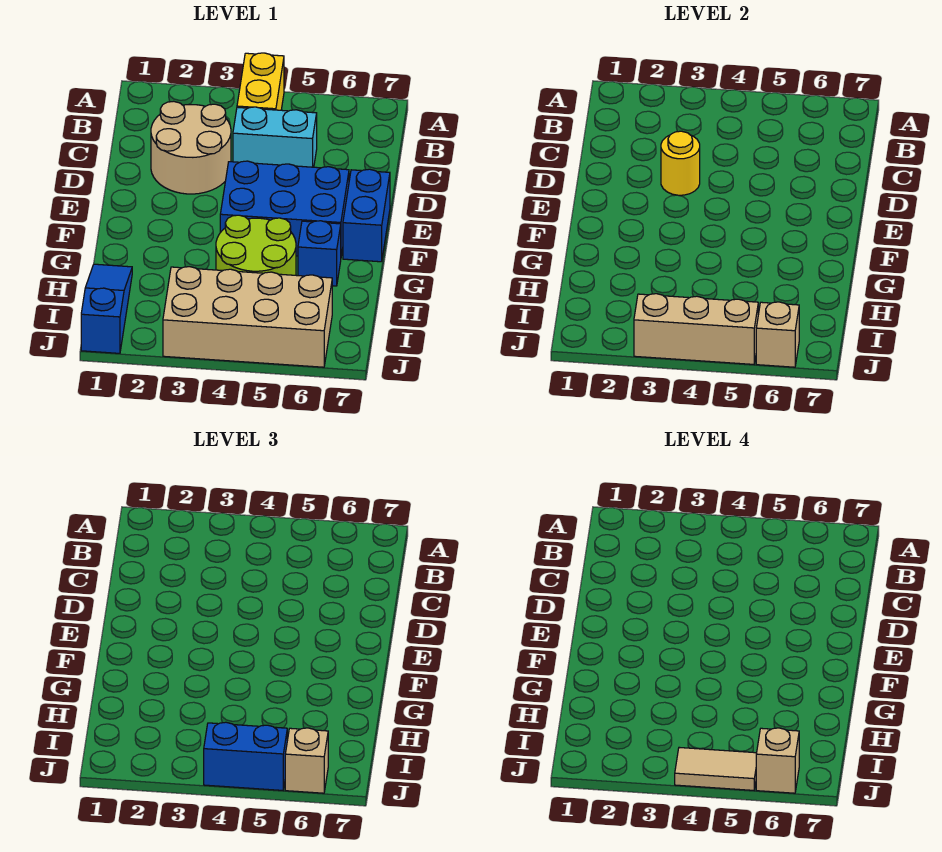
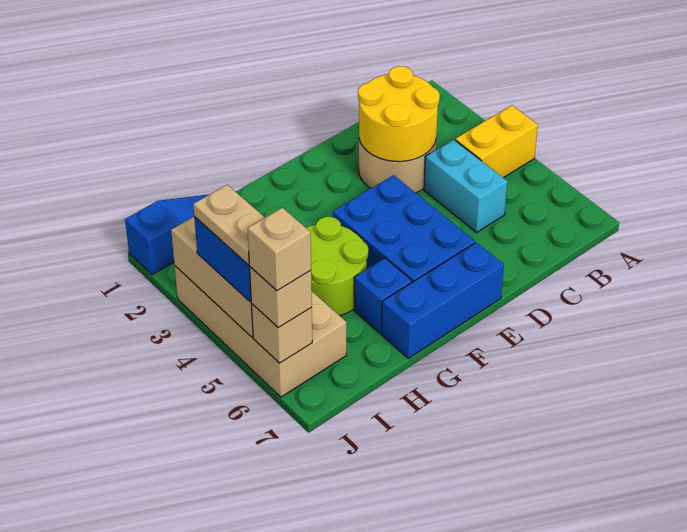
yellow 1x1 round brick [661,131,700,195] -> yellow 2x2 round brick [358,66,440,162]
blue 1x2 brick [343,169,390,262] -> blue 1x3 brick [382,242,504,358]
tan 1x2 tile [675,747,757,790] -> tan 1x2 plate [193,185,265,265]

